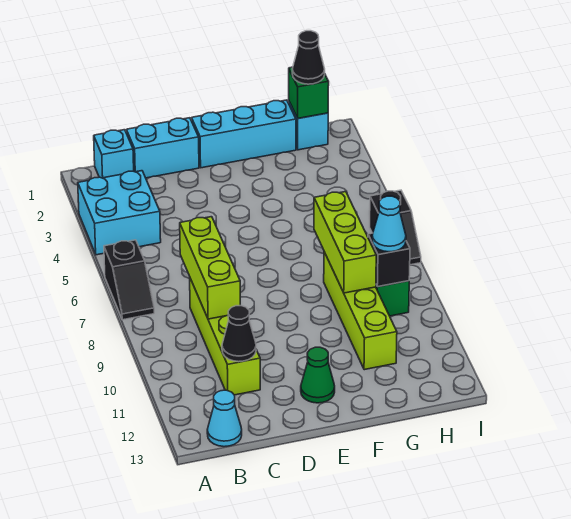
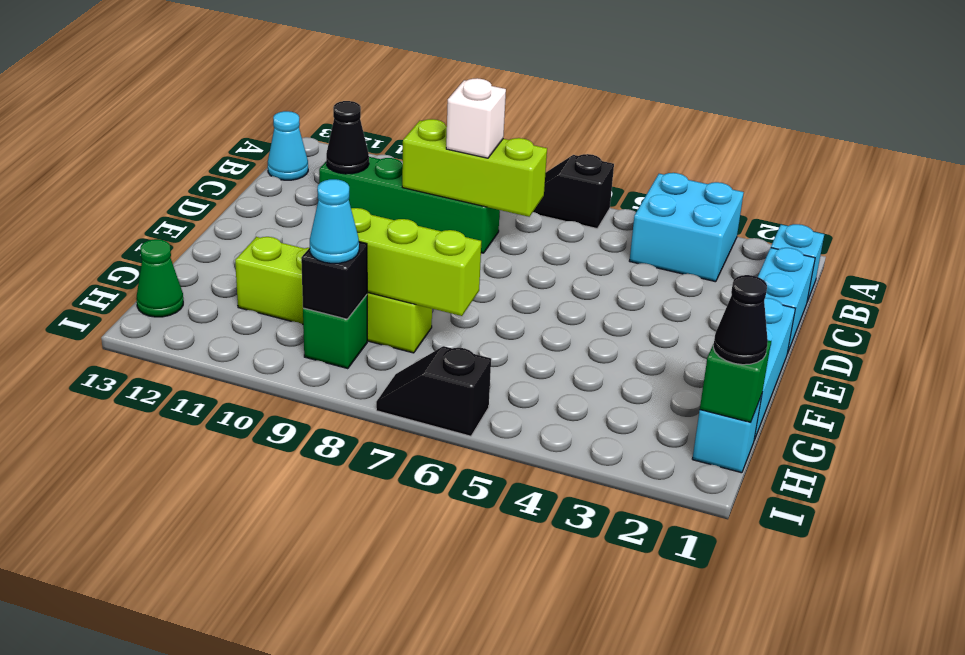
lime 1x4 brick [190,279,260,395] -> green 1x4 brick [319,157,500,253]
none -> white 1x1 brick [446,78,506,158]
green 1x1 cone [301,347,335,403] -> green 1x1 cone moved to [136,239,183,317]

